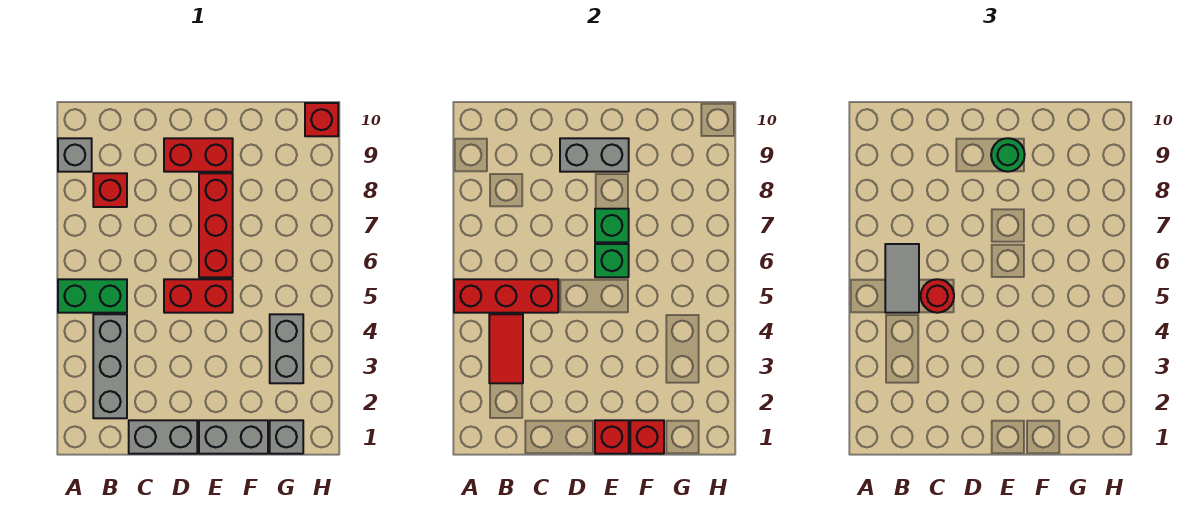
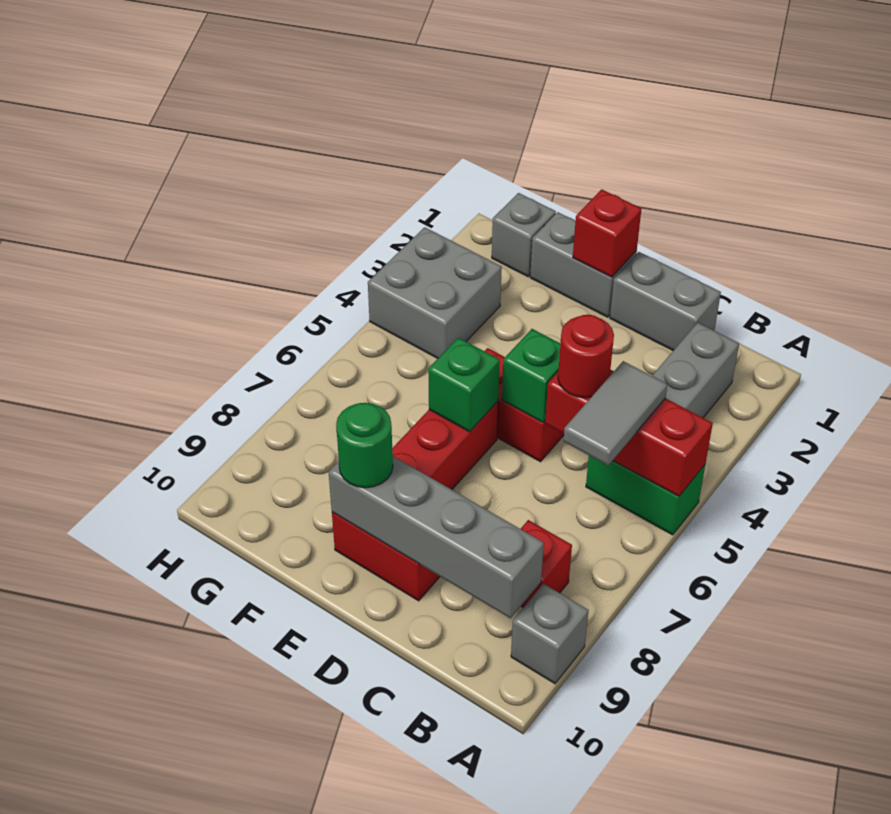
red 1x2 tile [489,314,523,383] -> none
grey 1x2 brick [560,138,629,172] -> grey 1x4 brick [329,456,544,618]
green 1x1 brick [595,209,629,242] -> green 1x1 brick moved to [502,329,560,423]
red 1x1 brick [630,420,664,454] -> none
grey 1x2 brick [270,314,303,383] -> grey 2x2 brick [368,227,502,358]
red 1x1 brick [305,103,338,136] -> none

